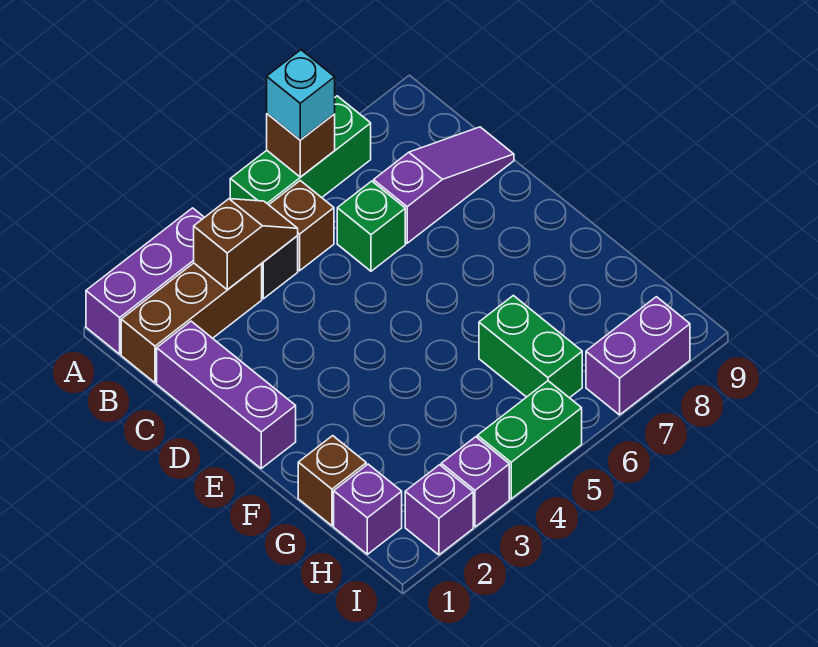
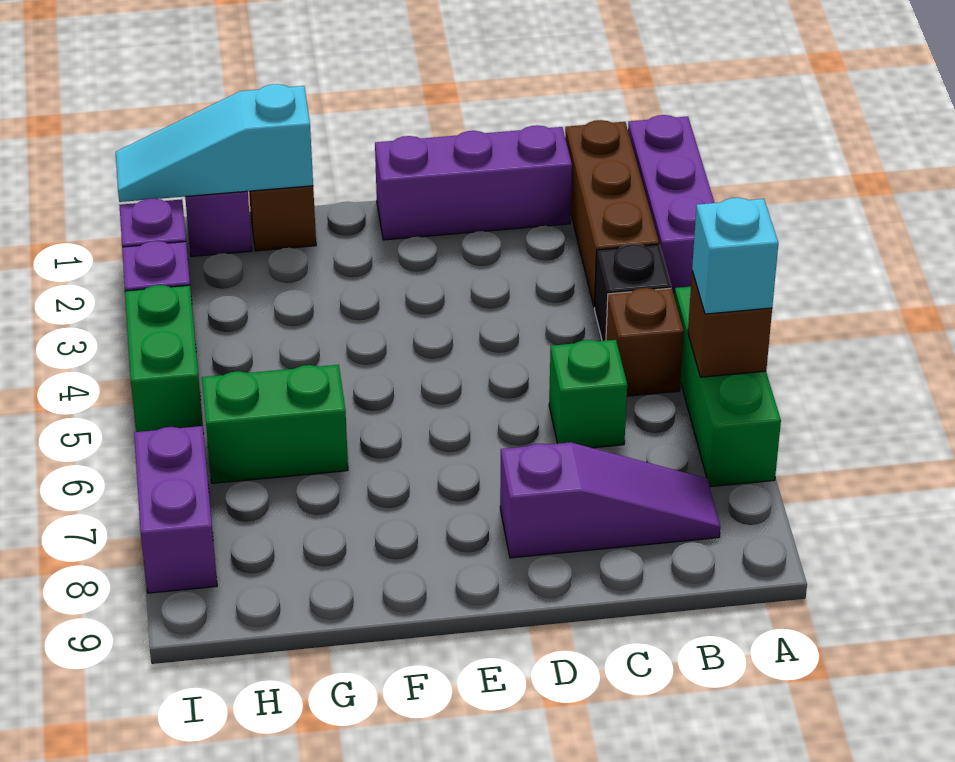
brown 1x2 slope [194,199,298,290] -> none
purple 1x3 slope [374,127,514,243] -> purple 1x3 slope turned to [500,442,720,558]
none -> cyan 1x3 slope [116,84,313,202]

